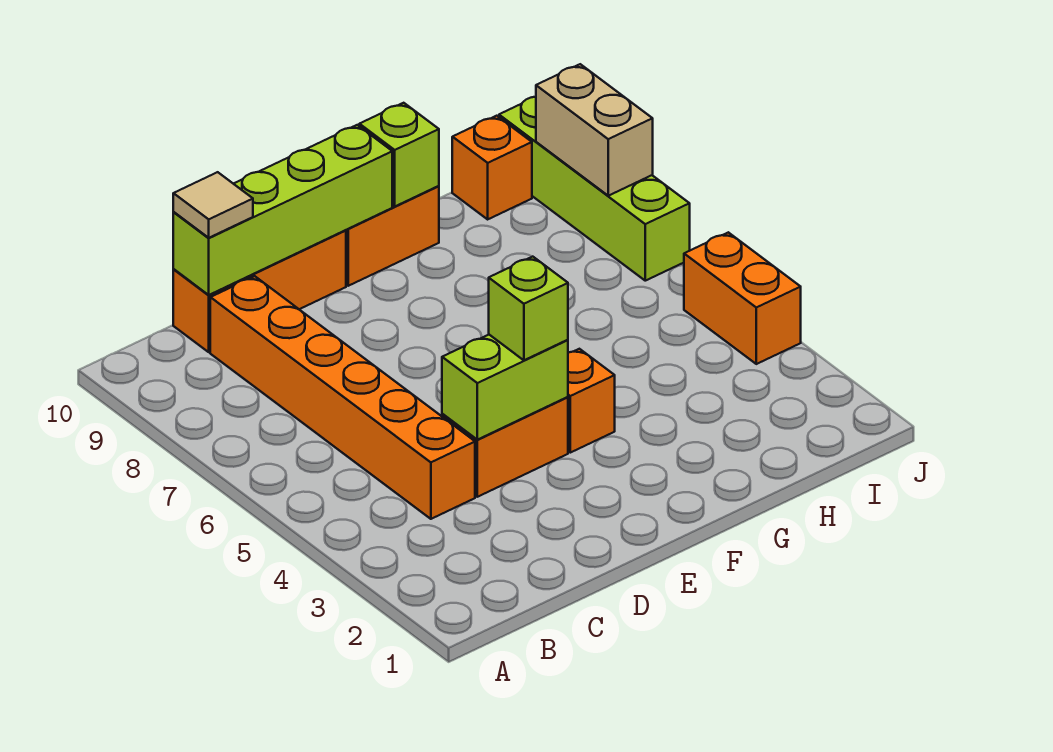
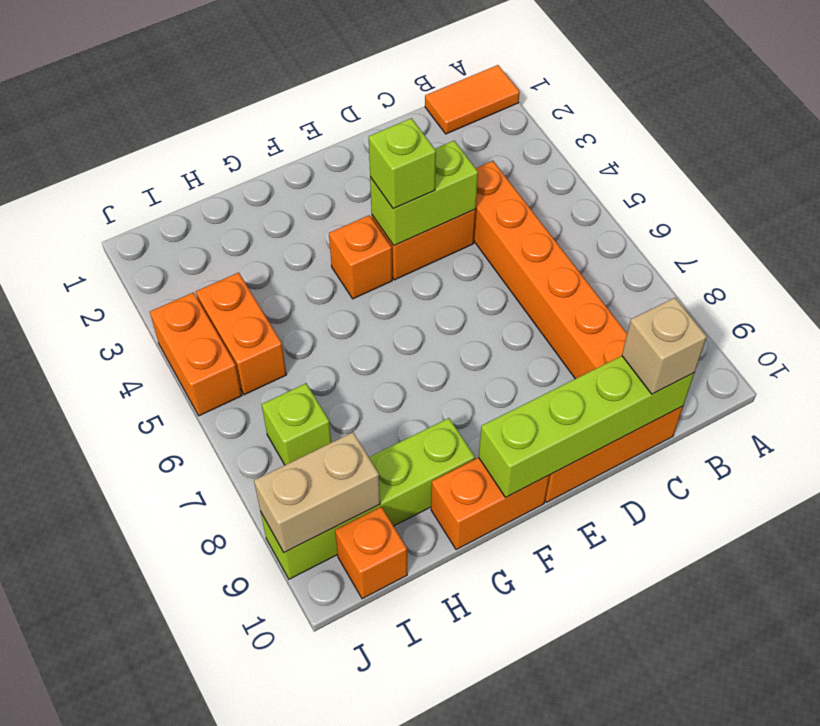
none -> orange 1x2 tile [425,65,520,134]
tan 1x1 tile [173,172,253,238] -> tan 1x1 brick [622,298,707,394]
lime 1x1 brick [359,103,439,206] -> lime 1x1 brick moved to [262,384,331,465]
none -> orange 1x2 brick [196,273,287,395]
lime 1x4 brick [499,97,690,281] -> lime 1x4 brick turned to [261,418,475,579]
tan 1x2 brick [536,64,653,196] -> tan 1x2 brick turned to [254,432,380,552]

